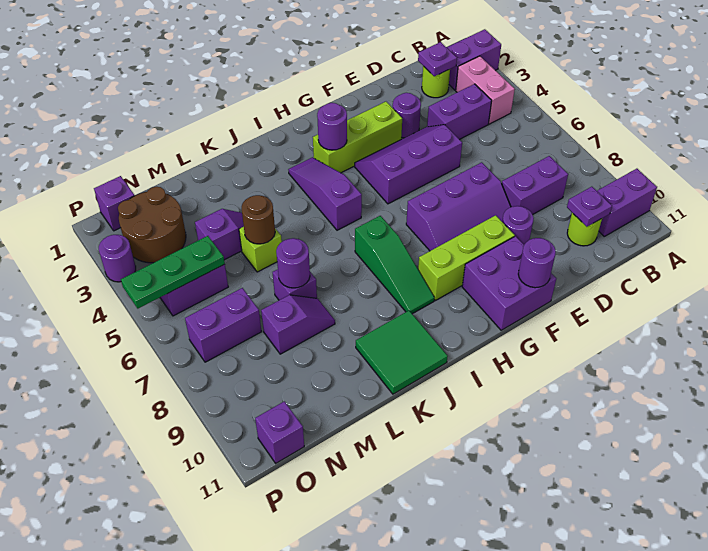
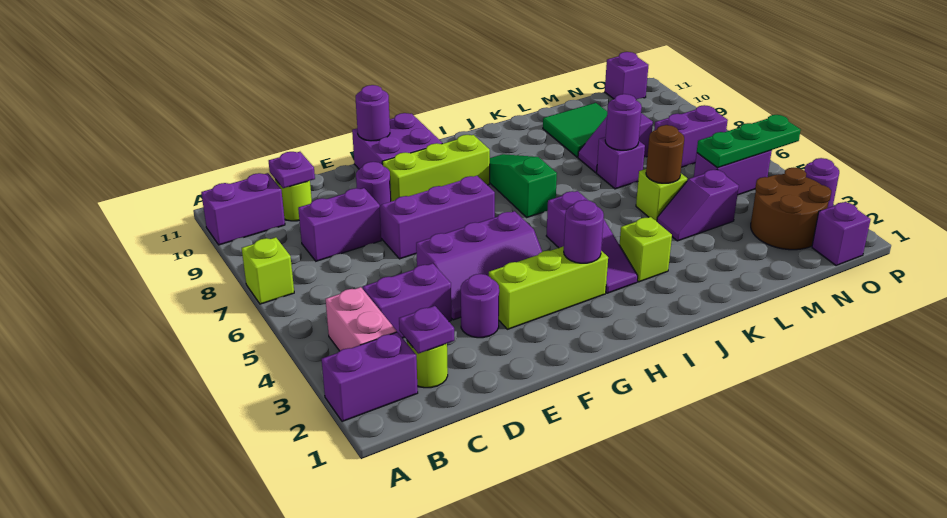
none -> lime 1x1 brick [242,237,294,304]
none -> lime 1x1 brick [619,217,672,282]
green 2x2 tile [356,310,448,394] -> green 2x2 tile moved to [543,103,607,157]

